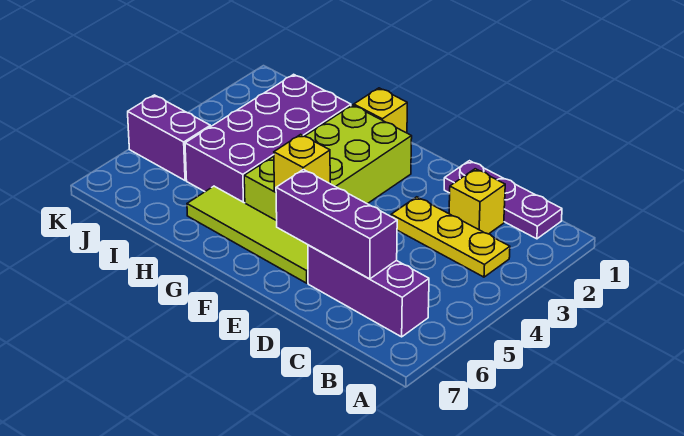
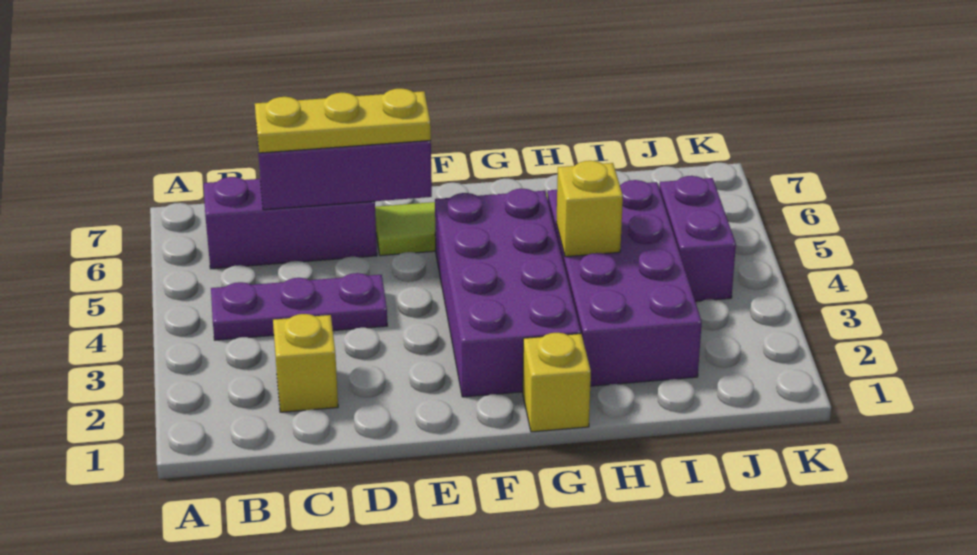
purple 1x3 plate [444,161,562,239] -> purple 1x3 plate moved to [211,273,387,340]
yellow 1x3 plate [391,197,510,277] -> yellow 1x3 plate moved to [255,88,431,153]
lime 2x4 brick [244,105,412,221] -> purple 2x4 brick [435,189,581,397]
yellow 1x1 brick [274,134,330,192] -> yellow 1x1 brick moved to [556,161,623,257]
purple 1x2 brick [128,95,210,181] -> purple 1x2 brick turned to [659,176,736,301]

